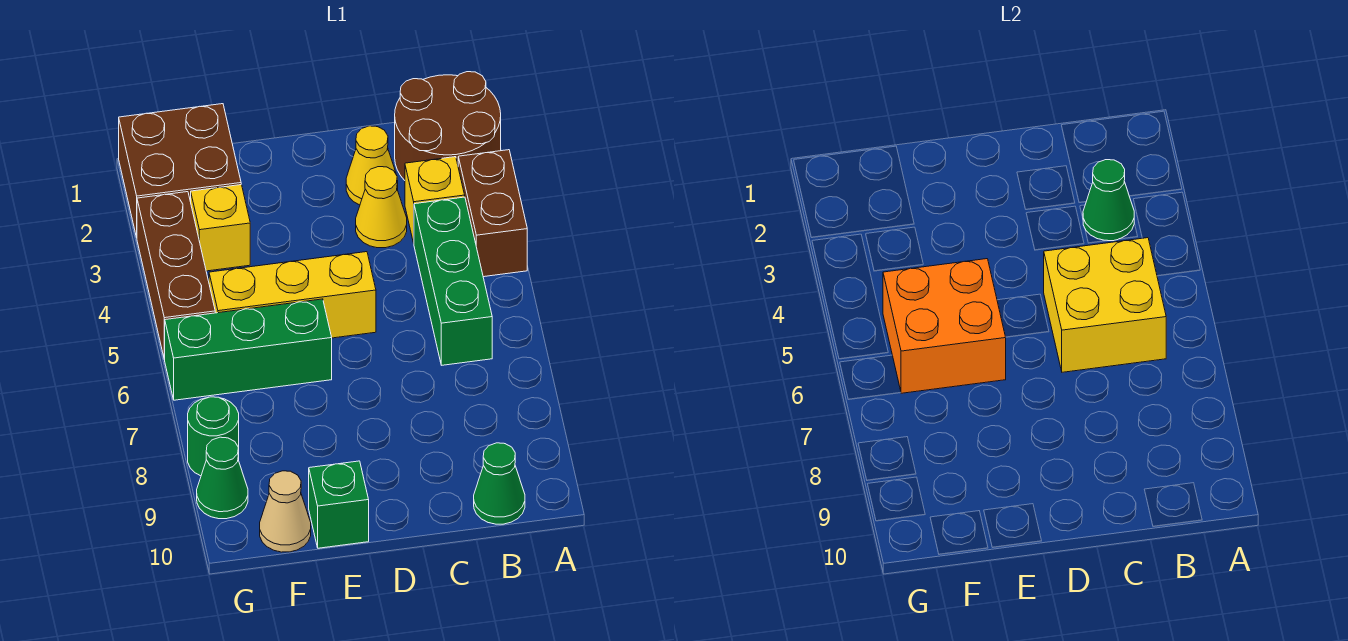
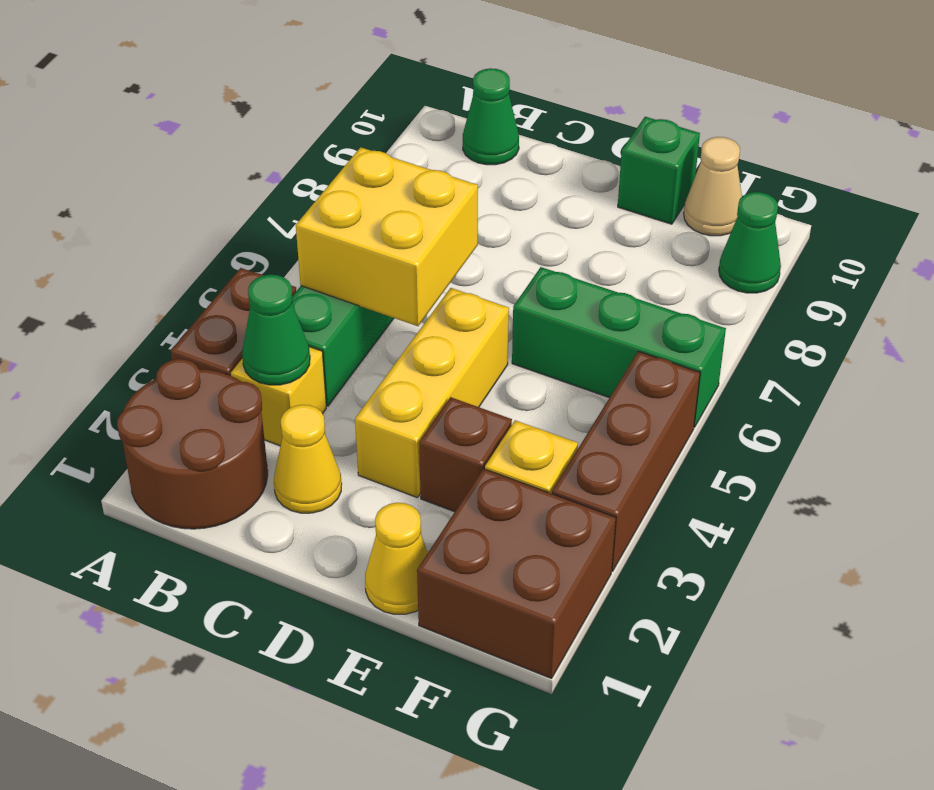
yellow 1x1 cone [356,167,407,248] -> yellow 1x1 cone moved to [365,503,428,614]
yellow 1x3 brick [209,252,376,338] -> yellow 1x3 brick turned to [355,288,509,498]
none -> brown 1x1 brick [419,397,512,512]
orange 2x2 brick [883,259,1006,393] -> none
green 1x1 round brick [188,397,239,476] -> none

